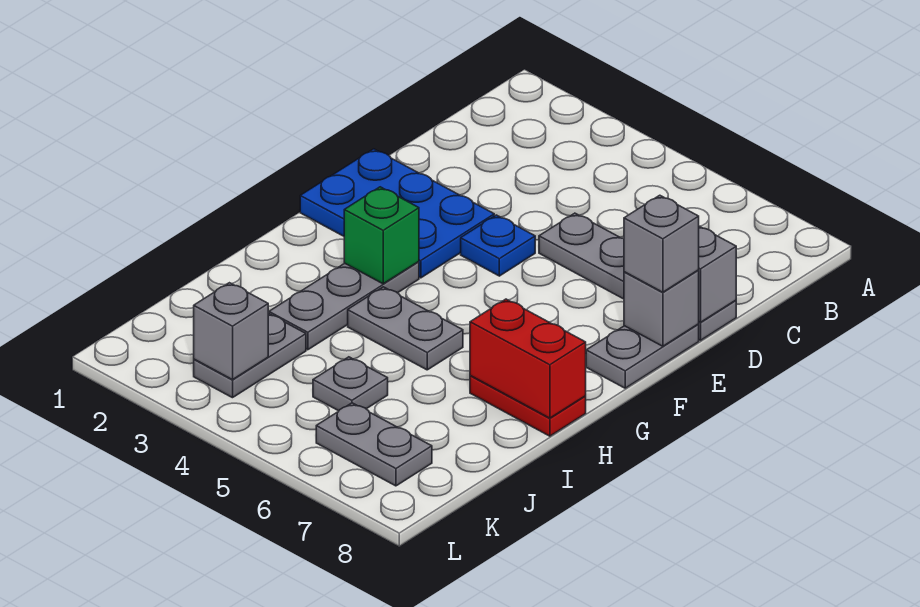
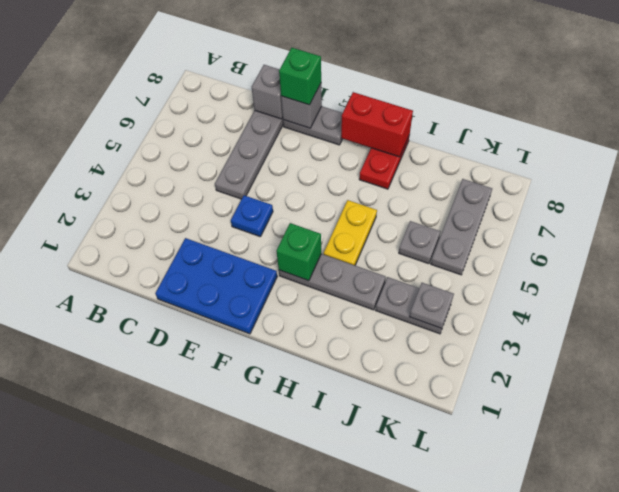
blue 2x3 plate [300,149,494,278] -> blue 2x3 plate turned to [155,238,277,334]
grey 1x1 brick [624,195,699,292] -> green 1x1 brick [279,48,321,105]
grey 1x2 plate [348,287,463,370] -> yellow 1x2 plate [324,200,377,265]
red 1x2 brick [470,299,586,418] -> red 1x2 brick turned to [341,92,413,157]
grey 1x1 brick [194,283,268,380] -> grey 1x1 plate [410,283,454,328]
grey 1x2 plate [316,403,432,486] -> grey 1x3 plate [431,179,492,275]

